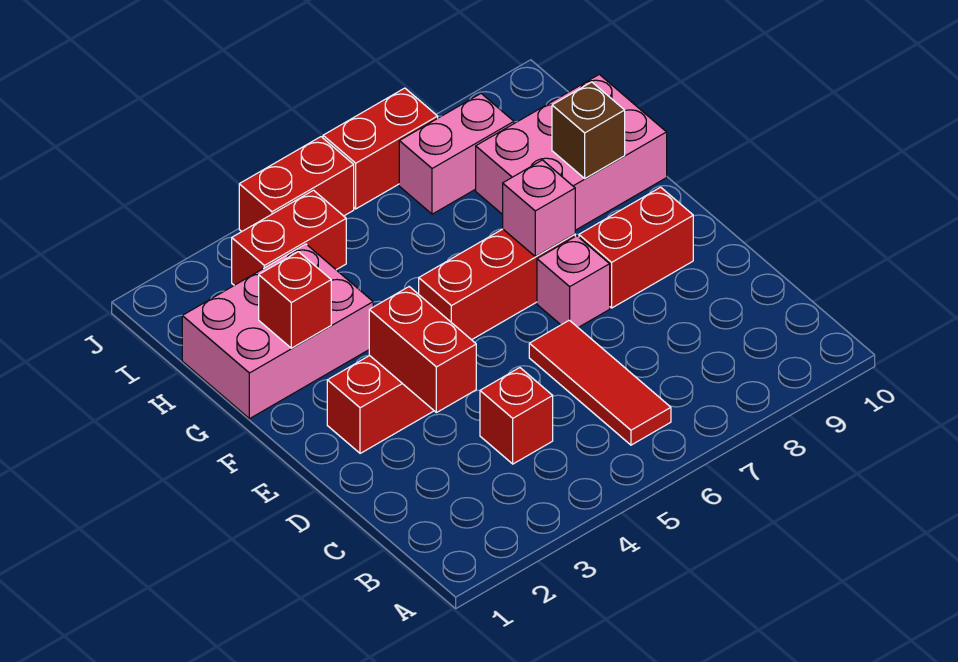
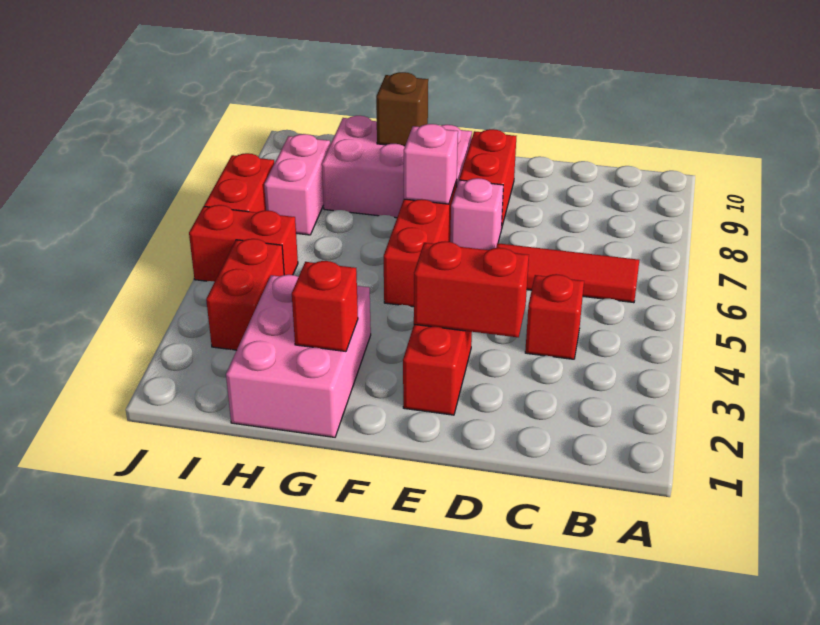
pink 2x3 brick [476,74,667,230] -> pink 2x3 brick turned to [322,116,472,218]
red 1x2 brick [239,137,354,231] -> red 1x2 brick turned to [189,205,298,282]

